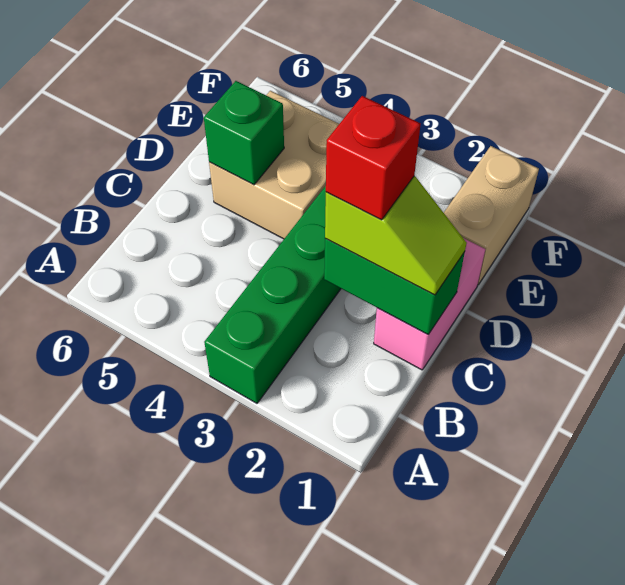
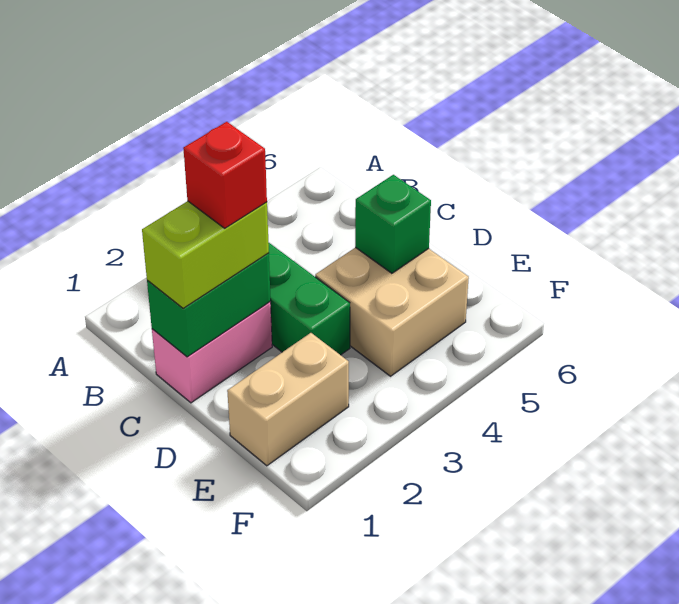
pink 1x2 brick [374,238,485,370] -> pink 1x2 brick turned to [152,302,272,403]
lime 1x2 slope [325,176,467,295] -> lime 1x2 brick [142,201,269,308]
tan 1x2 brick [444,146,539,285] -> tan 1x2 brick turned to [227,333,349,466]

